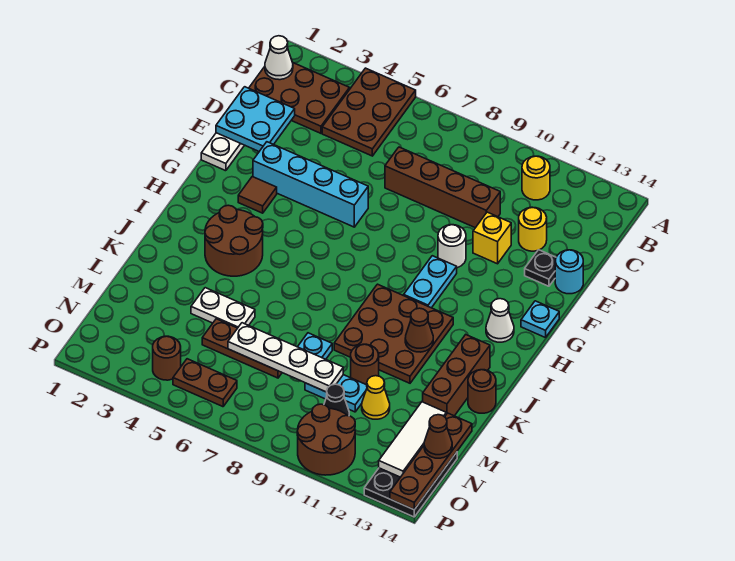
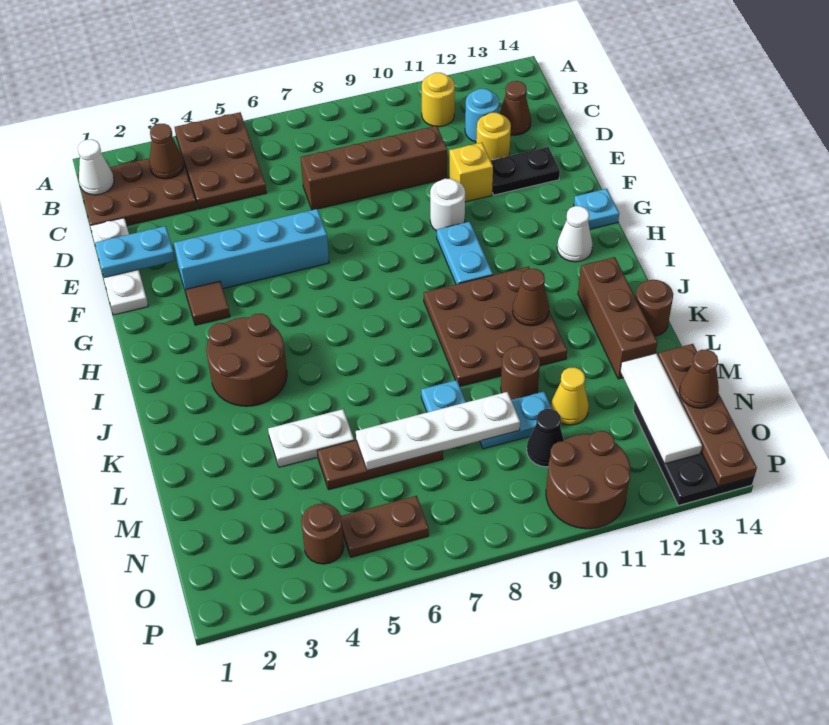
none -> brown 1x1 cone [149,124,184,179]
none -> brown 1x1 cone [499,81,531,135]
cyan 2x2 plate [216,87,295,151] -> cyan 1x2 plate [95,226,175,278]
black 1x1 plate [525,250,556,286] -> black 1x2 plate [491,147,560,195]
cyan 1x1 round brick [555,250,583,294] -> cyan 1x1 round brick moved to [465,89,499,142]

